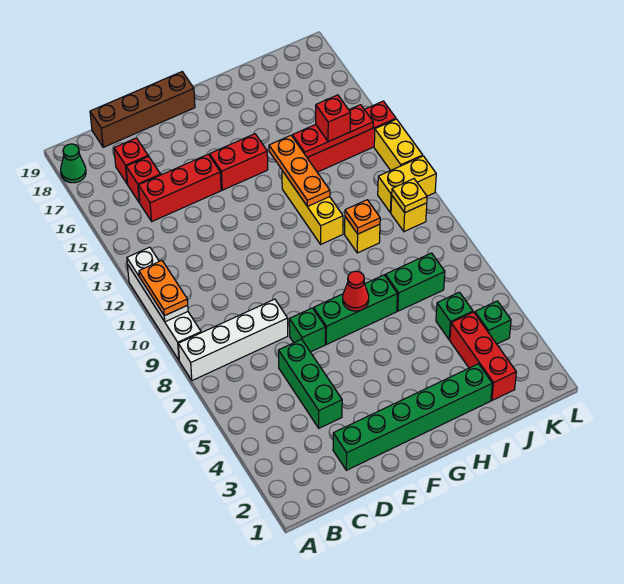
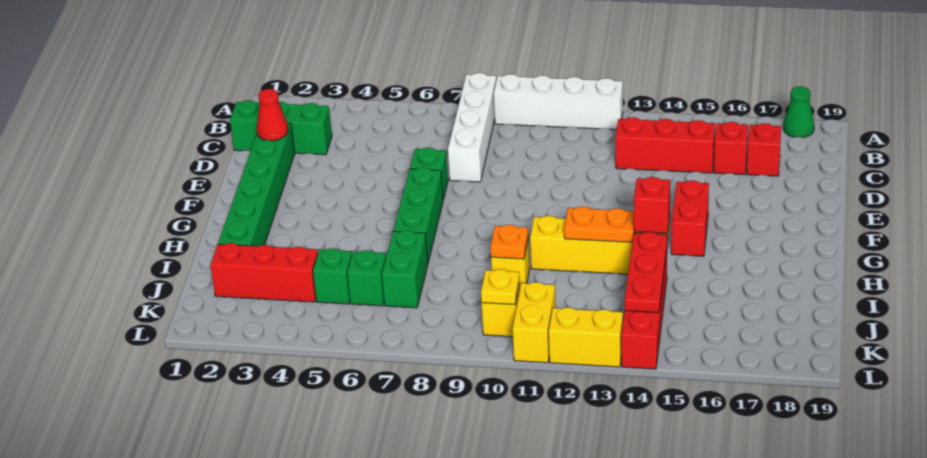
white 1x3 plate [127,247,188,322] -> none
orange 1x2 plate [139,261,188,316] -> none
red 1x3 brick [138,154,221,221] -> red 1x3 brick turned to [615,117,715,173]
brown 1x4 brick [90,72,195,147] -> none
green 1x3 brick [278,339,342,428] -> green 1x3 brick moved to [230,100,332,155]
red 1x1 cone [343,271,369,311] -> red 1x1 cone moved to [257,89,288,141]
red 1x1 brick [316,95,351,142] -> red 1x1 brick moved to [634,177,670,233]
green 1x1 brick [475,301,511,344] -> green 1x1 brick moved to [347,250,386,306]

